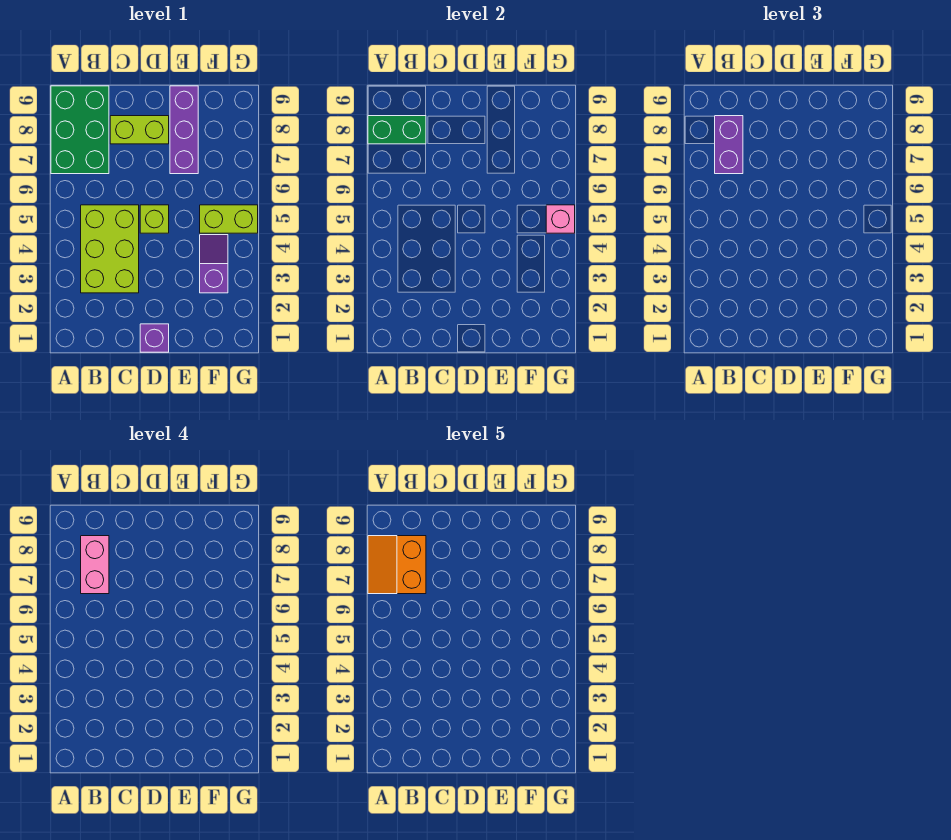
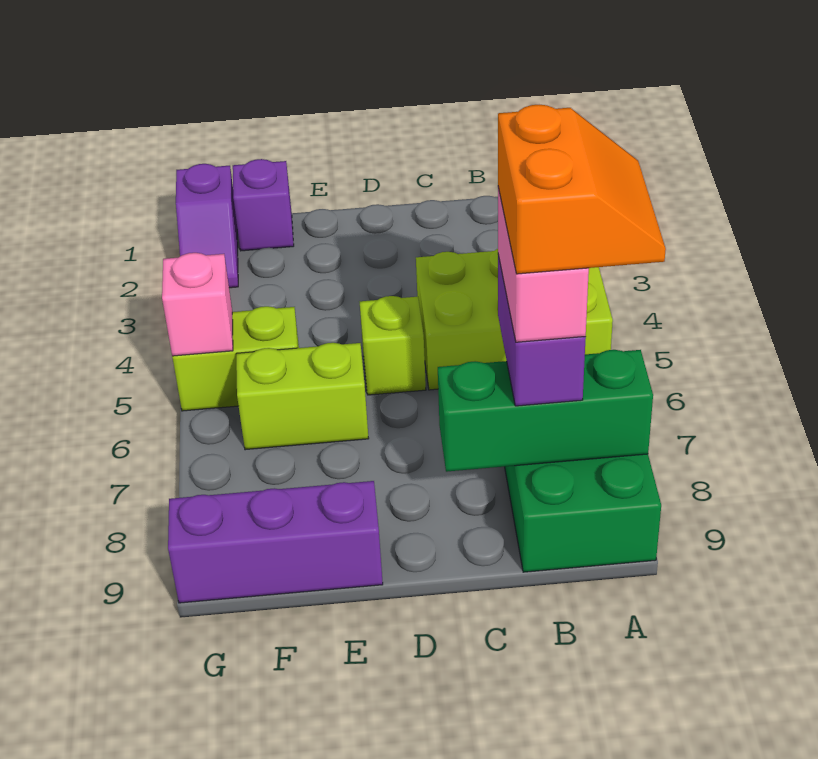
green 1x2 brick [368,116,426,144] -> green 1x3 brick [438,350,653,472]
lime 2x3 brick [81,205,139,293] -> lime 2x3 brick turned to [416,249,613,390]
lime 1x2 brick [110,116,169,144] -> lime 1x2 brick moved to [236,343,369,450]
purple 1x1 brick [140,324,169,352] -> purple 1x1 brick moved to [233,159,294,251]
purple 1x3 brick [170,86,198,174] -> purple 1x3 brick turned to [168,481,383,603]
purple 1x2 slope [200,235,228,293] -> purple 1x2 slope moved to [176,164,238,288]

